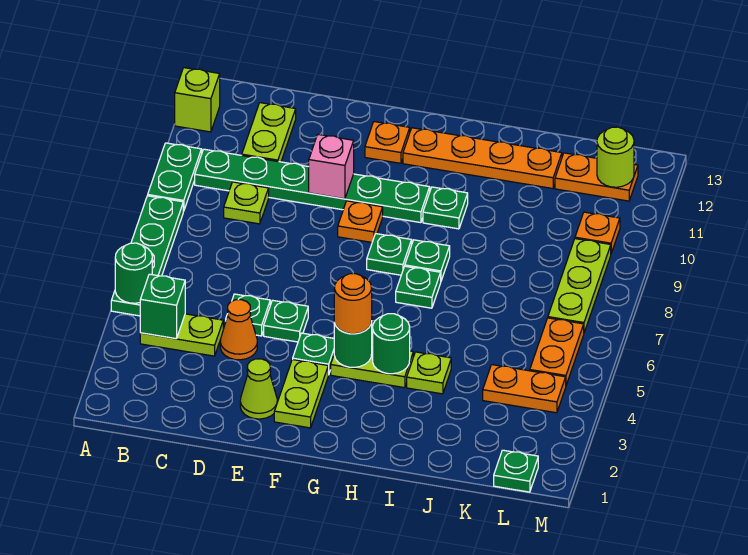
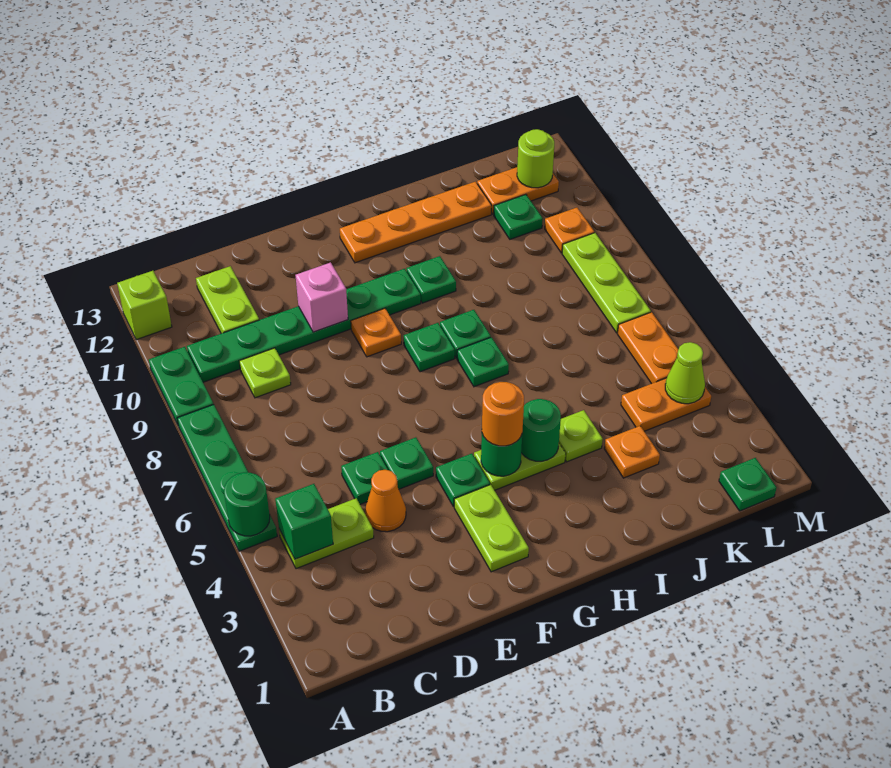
lime 1x1 cone [240,359,277,419] -> lime 1x1 cone moved to [665,342,705,404]
orange 1x1 plate [365,122,410,163] -> orange 1x1 plate moved to [604,426,660,478]
none -> green 1x1 plate [494,195,543,239]

